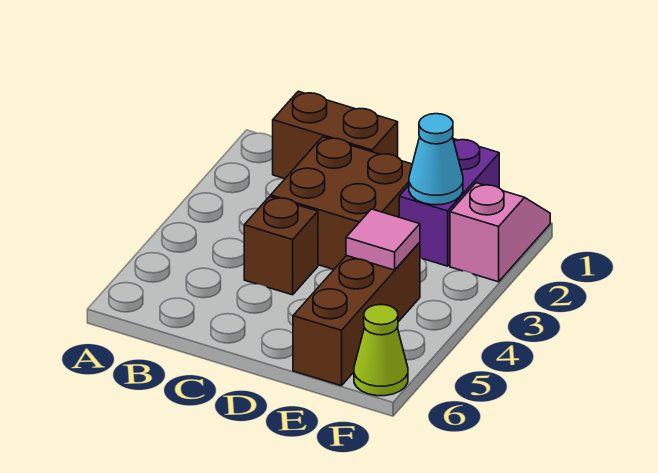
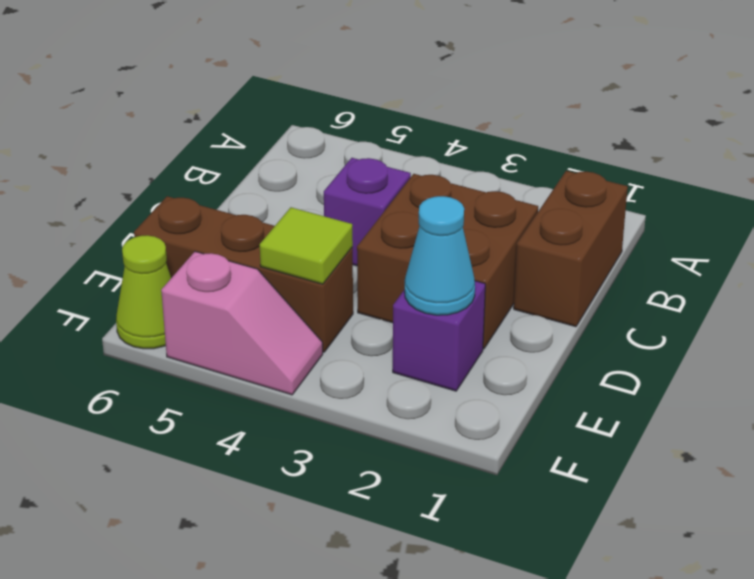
brown 1x1 brick [244,197,318,295] -> purple 1x1 brick [324,158,411,266]
purple 1x2 brick [399,139,499,266] -> purple 1x1 brick [393,281,485,391]
pink 1x1 tile [346,209,420,270] -> lime 1x1 tile [260,207,353,284]
pink 1x2 slope [450,183,550,282] -> pink 1x2 slope moved to [161,252,323,395]

